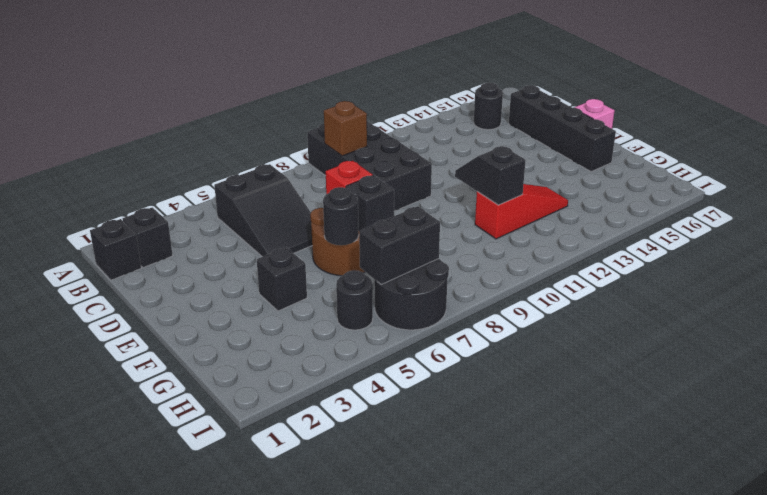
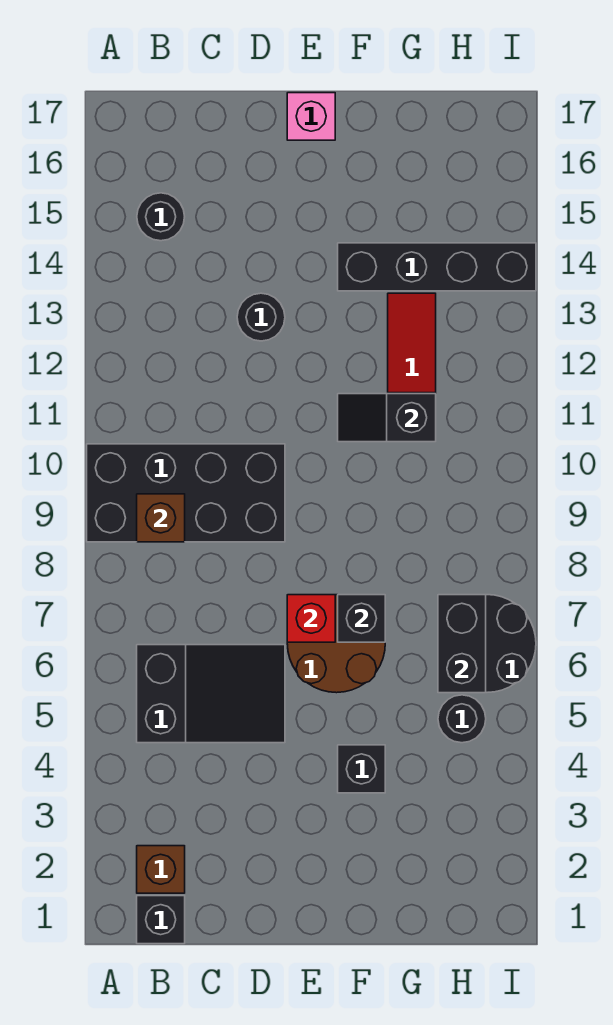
black 1x1 brick [123,207,173,268] -> brown 1x1 brick [137,846,185,893]
black 1x4 brick [509,85,616,172] -> black 1x4 brick moved to [338,243,536,291]
black 1x1 round brick [323,187,359,245] -> black 1x1 round brick moved to [237,293,285,341]

